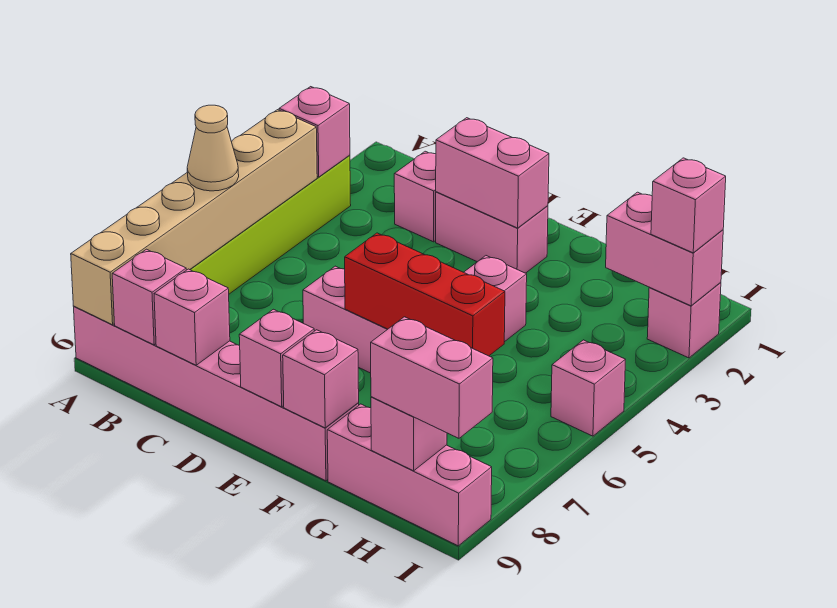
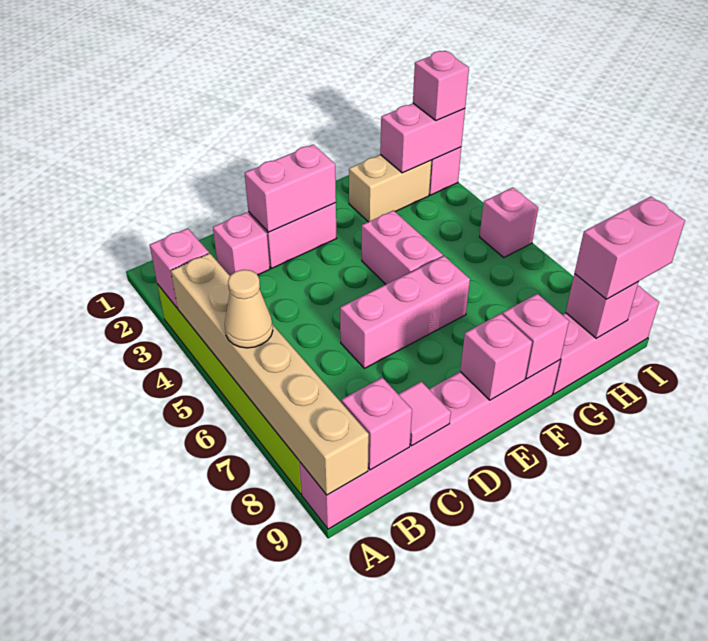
pink 1x1 brick [154,269,230,365] -> pink 1x1 tile [398,382,451,446]
red 1x3 brick [345,233,505,356] -> none
none -> tan 1x2 brick [349,155,431,222]

